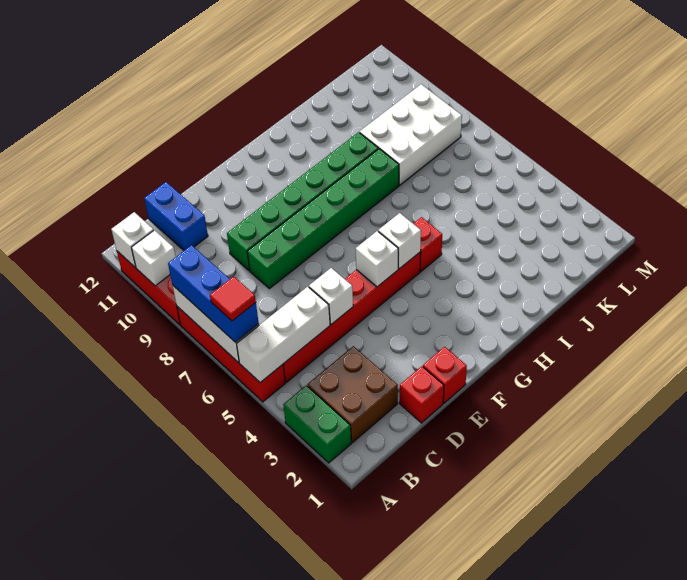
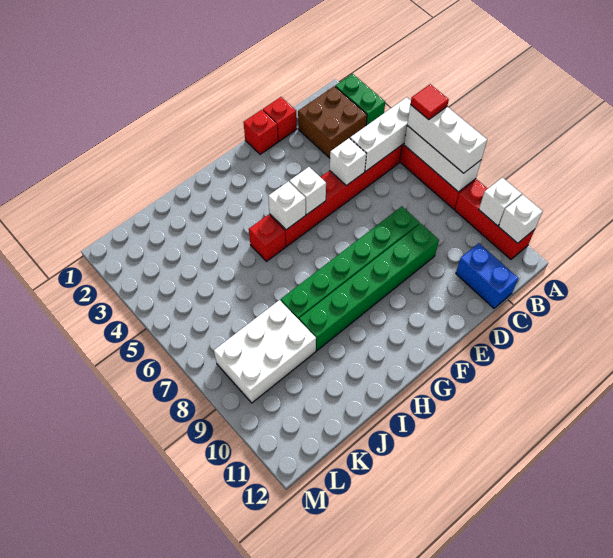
blue 1x3 brick [168,245,259,342] -> white 1x3 brick [407,105,487,173]

